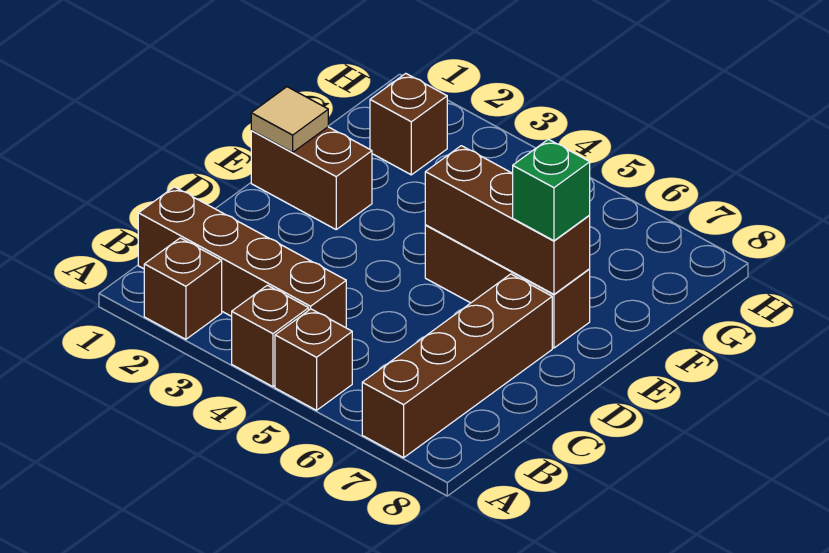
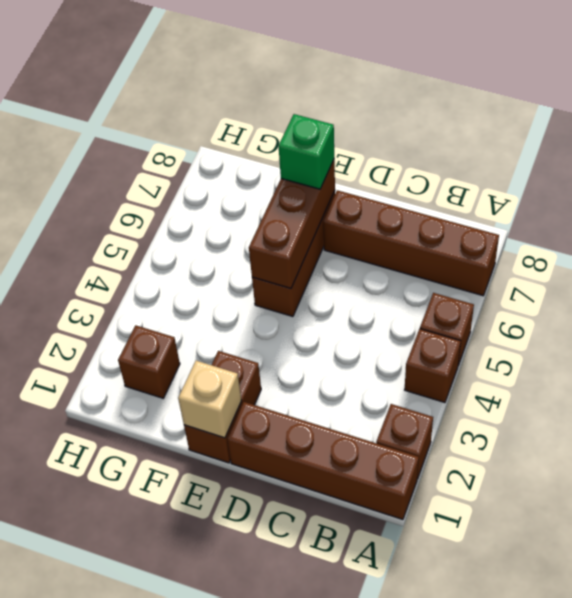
brown 1x4 brick [138,187,346,328] -> brown 1x4 brick turned to [227,402,419,520]
tan 1x1 tile [251,87,328,152] -> tan 1x1 brick [178,361,241,438]

